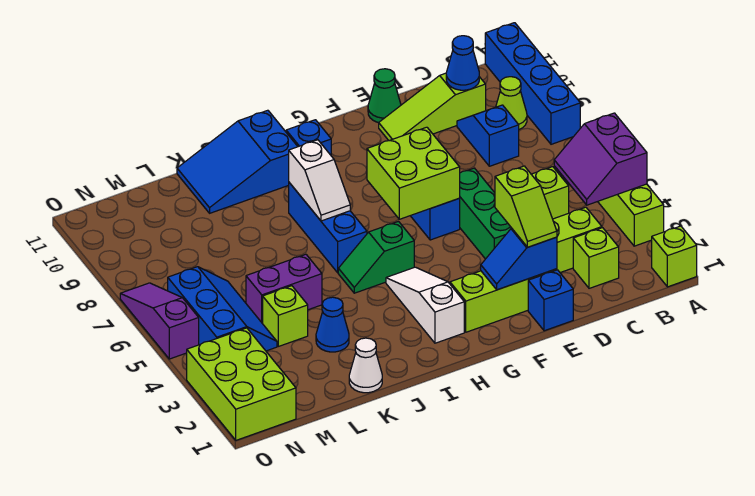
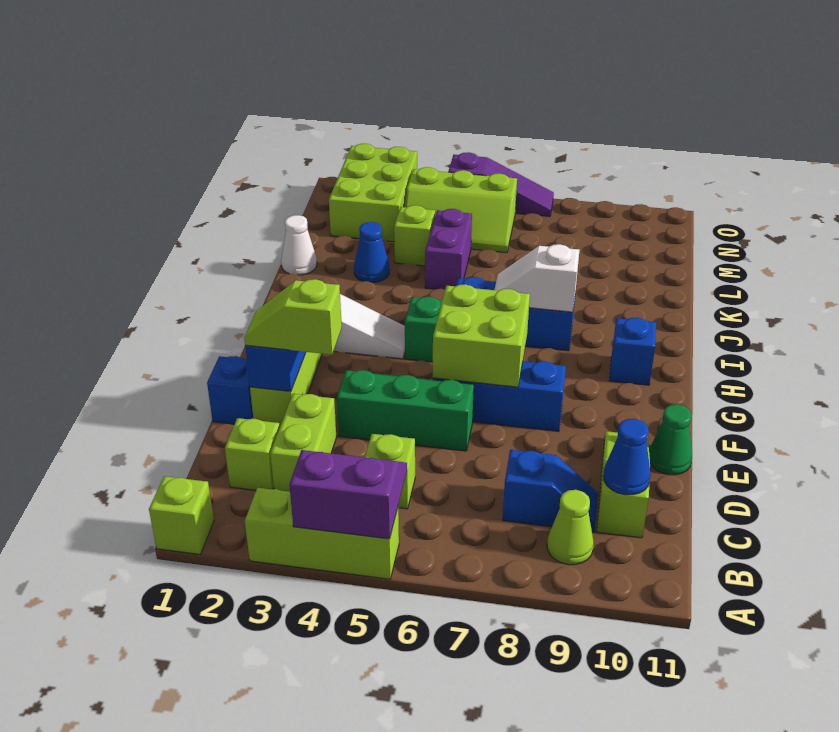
blue 1x4 brick [485,23,580,144] -> none
blue 2x3 slope [177,110,298,213] -> none
blue 2x3 slope [168,267,277,351] -> lime 2x3 slope [405,167,517,253]
lime 2x3 brick [187,328,296,440] -> lime 2x3 brick turned to [329,144,417,242]

